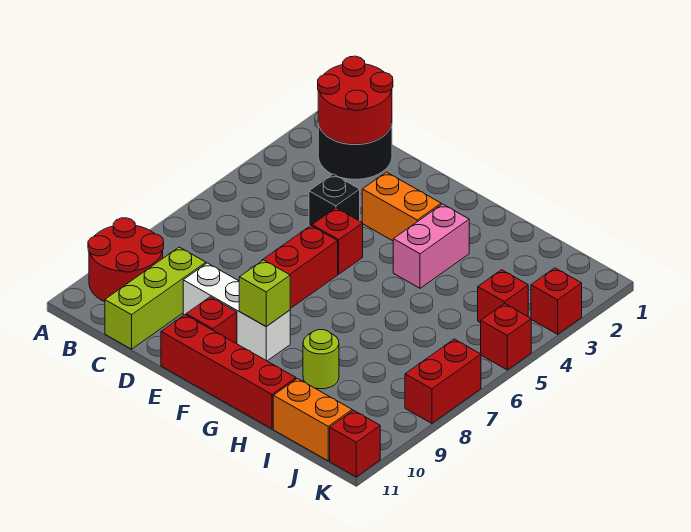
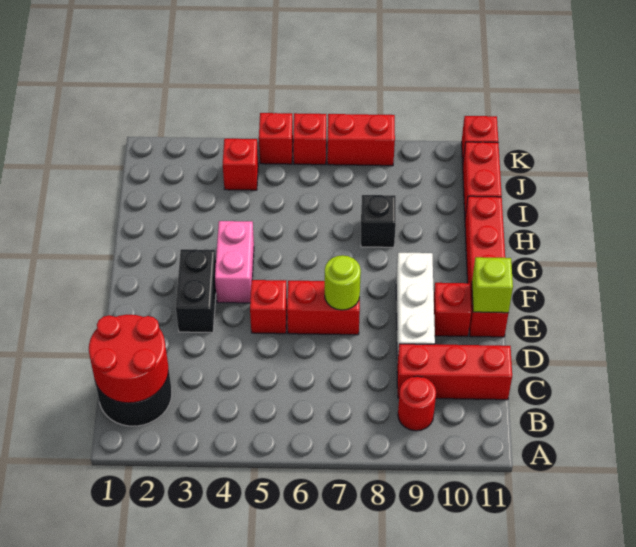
red 2x2 round brick [88,218,164,302] -> red 1x1 round brick [398,376,436,431]
lime 1x3 brick [105,247,206,349] -> red 1x3 brick [397,344,512,400]
black 1x1 brick [309,174,360,226] -> black 1x1 brick moved to [361,195,396,247]
orange 1x2 brick [362,172,441,241] -> black 1x2 brick [176,249,216,333]
lime 1x1 brick [239,260,290,326] -> lime 1x1 brick moved to [472,257,513,313]
pink 1x2 brick [393,204,469,288] -> pink 1x2 brick turned to [215,221,254,303]
lime 1x1 round brick [303,330,339,389] -> lime 1x1 round brick moved to [325,255,361,310]
orange 1x2 brick [273,379,352,461] -> red 1x2 brick [463,142,502,217]
red 1x1 brick [531,268,582,334] -> red 1x1 brick moved to [293,113,326,165]

